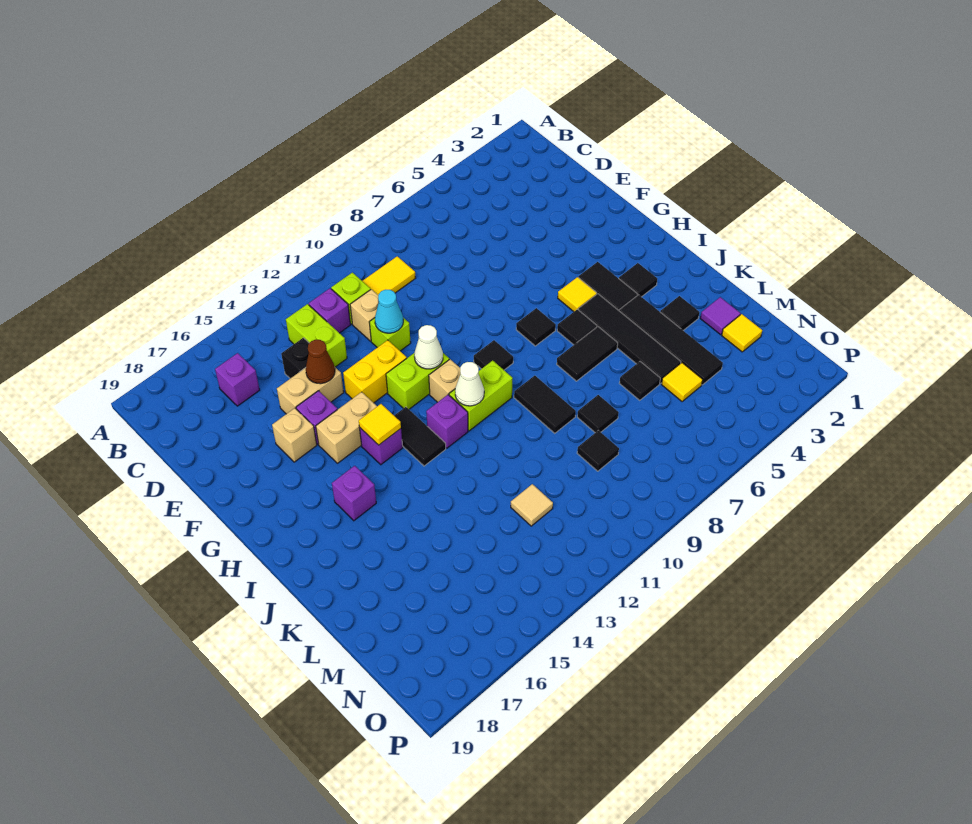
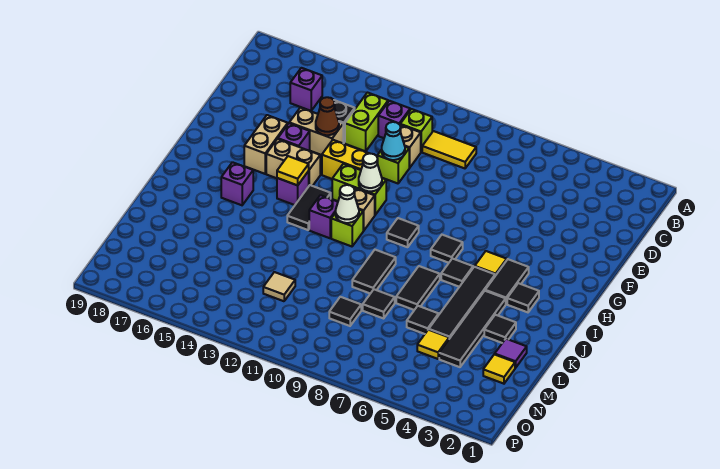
tan 1x1 brick [272,408,317,462] -> tan 1x2 brick [244,115,288,174]
lime 1x2 brick [449,360,513,431] -> lime 1x1 brick [331,210,363,246]
black 1x2 tile [557,327,618,381] -> black 1x2 tile turned to [396,266,440,310]

